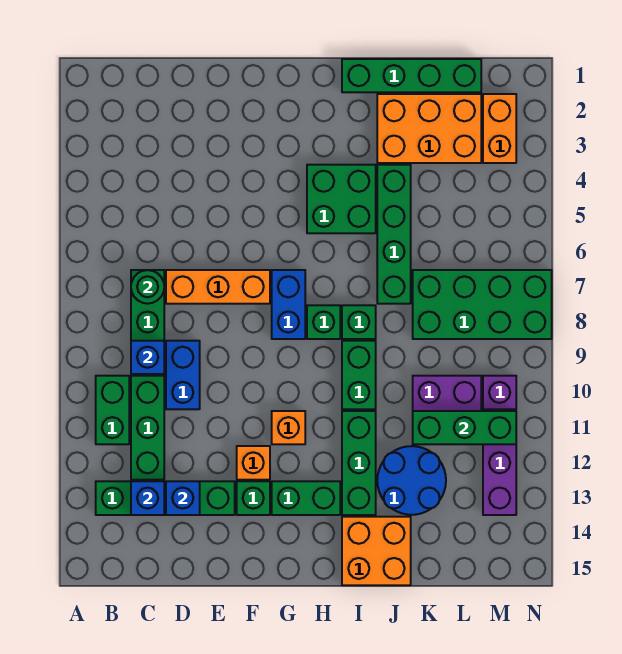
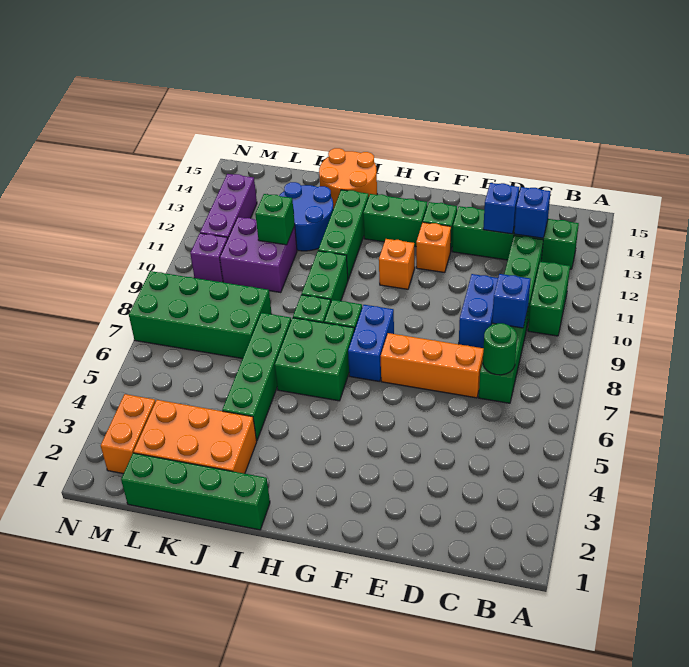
green 2x2 brick [307,165,376,233] -> green 2x2 brick moved to [275,318,354,401]
orange 2x2 brick [342,517,411,585] -> orange 2x2 round brick [319,148,377,209]
green 1x3 brick [413,411,516,444] -> green 1x1 brick [255,194,295,245]

